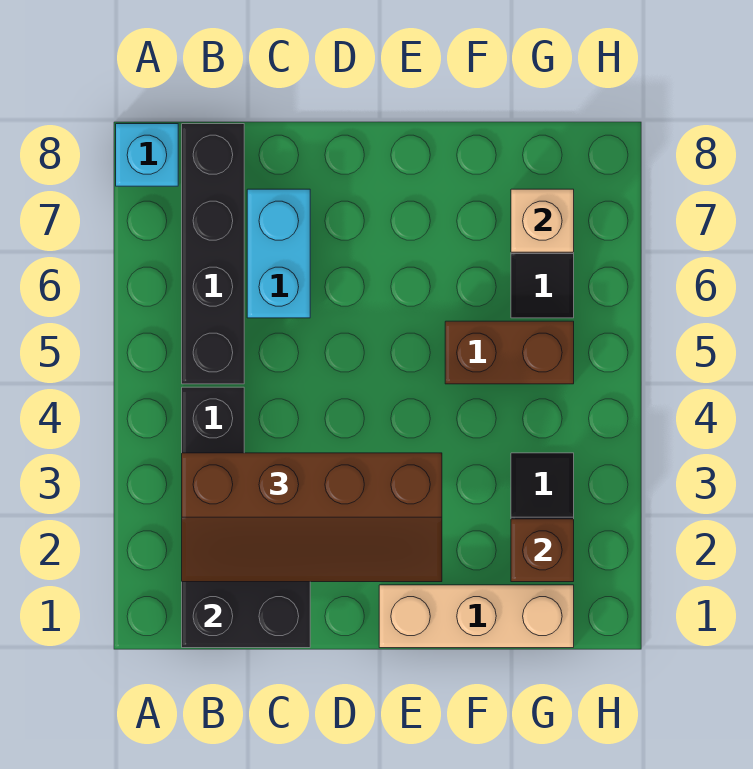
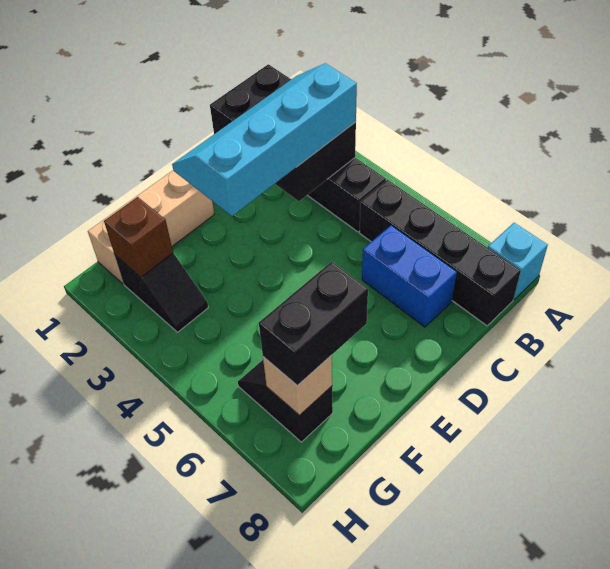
brown 2x4 slope [182,453,442,582] -> cyan 2x4 slope [172,63,357,216]
cyan 1x2 brick [247,189,310,318] -> blue 1x2 brick [362,226,457,327]
brown 1x2 brick [445,321,574,384] -> none
none -> black 1x2 brick [259,262,368,386]

